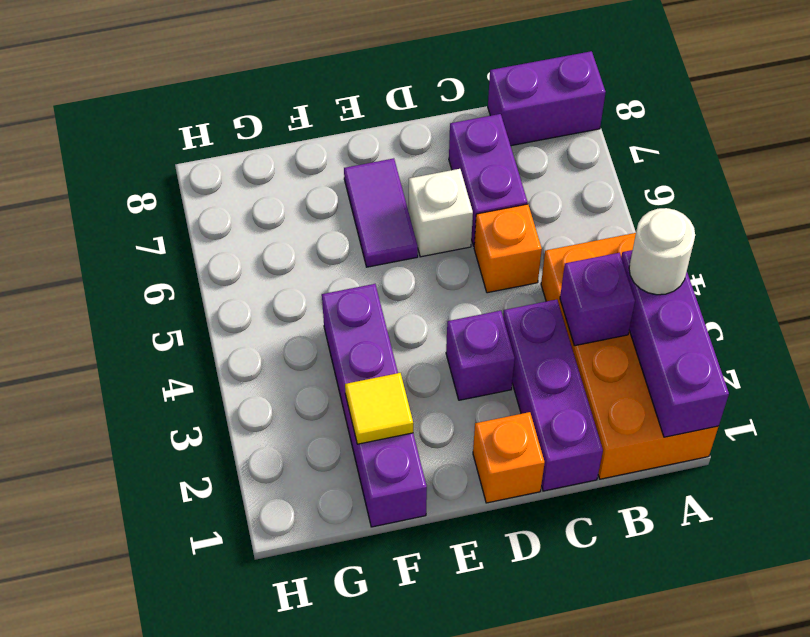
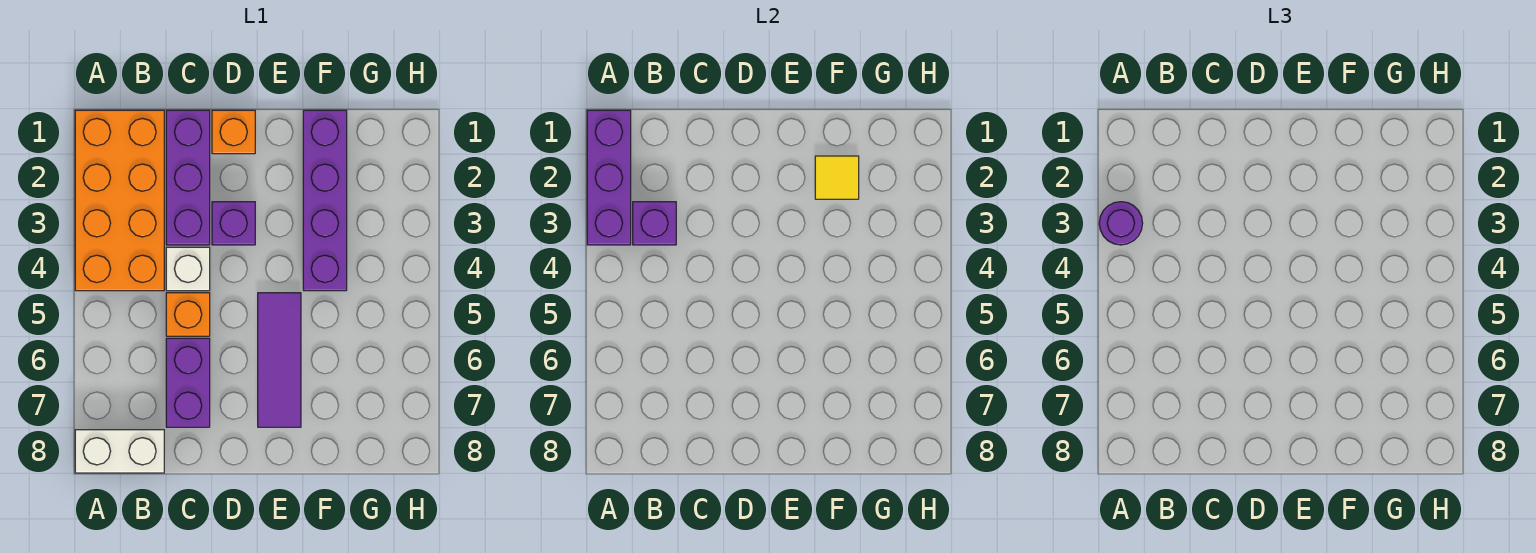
white 1x1 round brick [629,208,695,295] -> purple 1x1 round brick [1099,202,1143,245]
purple 1x2 brick [488,51,606,146] -> white 1x2 brick [75,430,164,473]
white 1x1 brick [409,169,473,257] -> white 1x1 brick moved to [166,247,210,291]
purple 1x2 tile [344,158,418,267] -> purple 1x3 tile [258,293,301,427]

